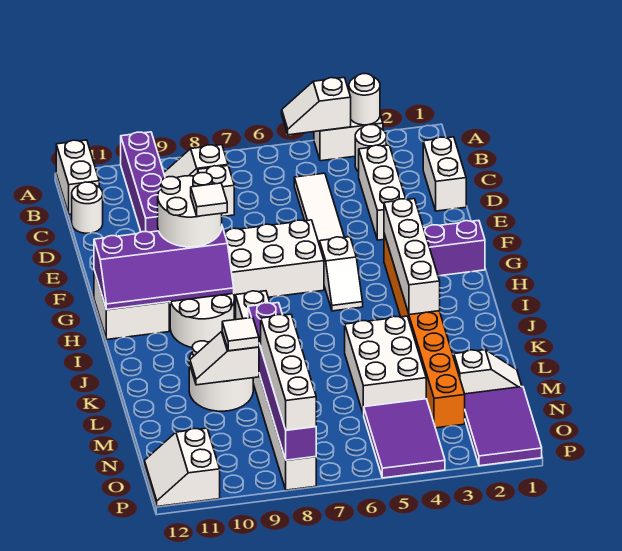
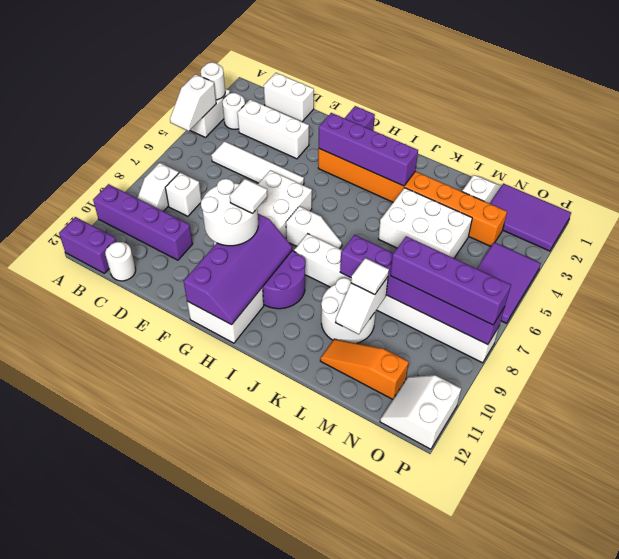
white 1x2 brick [56,140,99,214] -> purple 1x2 brick [59,217,116,273]
white 1x4 brick [384,199,440,315] -> purple 1x4 brick [319,113,418,186]
white 1x2 slope [320,237,363,311] -> white 1x2 slope moved to [286,206,342,249]
white 2x2 round brick [170,294,234,347] -> purple 2x2 round brick [263,251,305,309]
none -> orange 1x3 slope [320,339,409,399]
white 1x4 brick [261,314,316,430] -> purple 1x4 brick [390,236,511,325]
purple 2x3 tile [364,399,445,478] -> purple 2x3 tile turned to [477,242,541,323]
white 2x2 slope [145,428,220,507] -> white 2x2 slope turned to [380,375,461,449]

